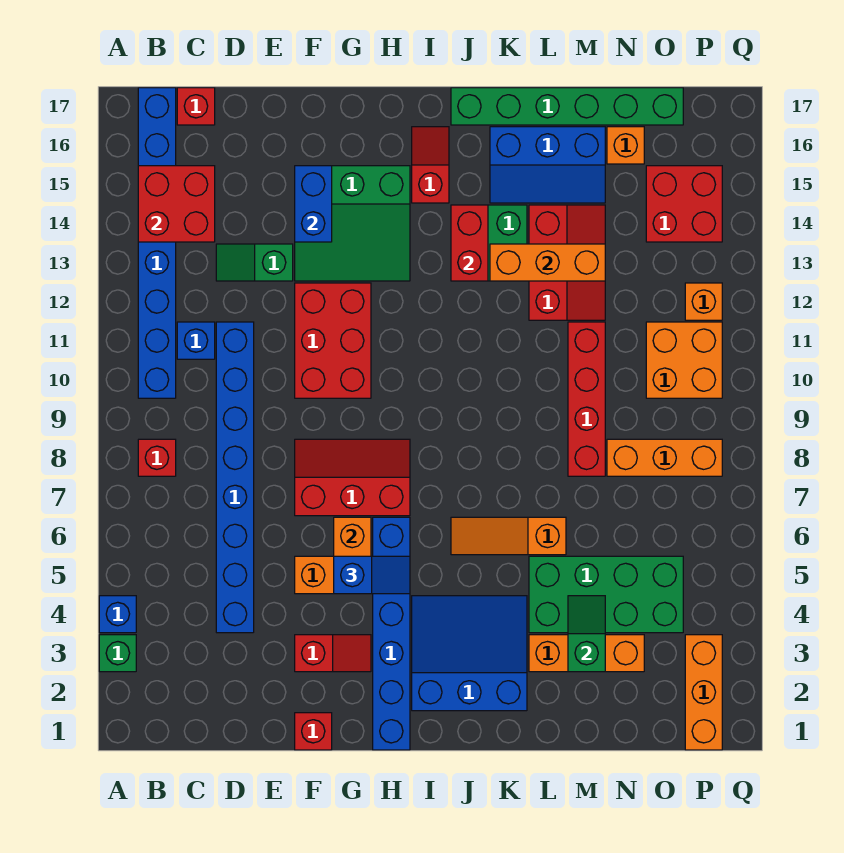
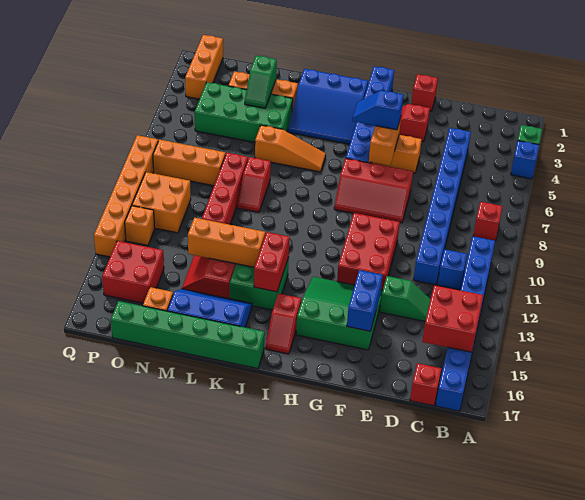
none -> red 1x2 slope [237,157,271,212]
none -> orange 1x6 brick [94,135,158,257]

